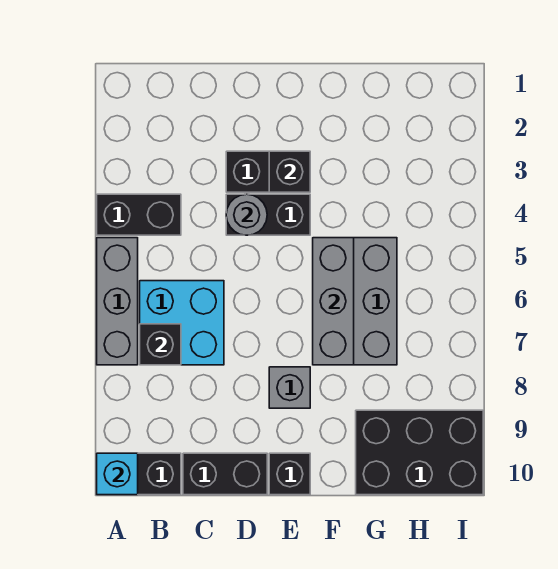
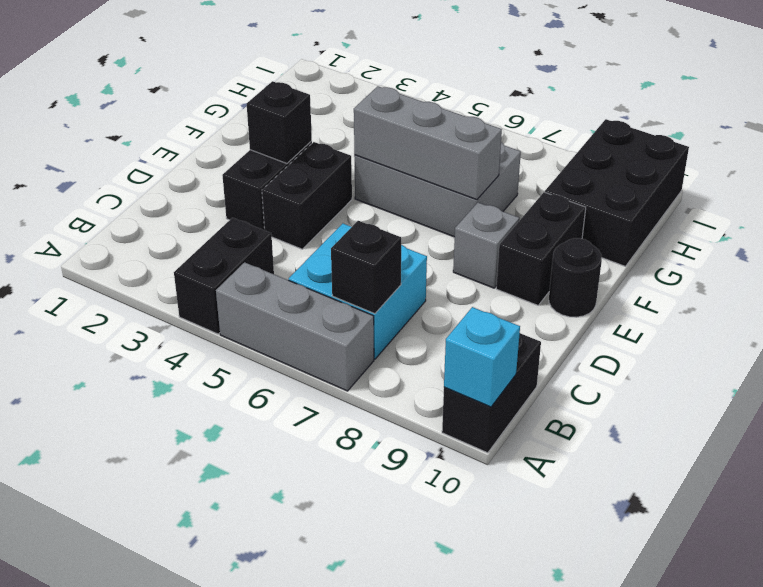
black 1x2 brick [183,453,267,495] -> black 1x2 brick moved to [496,192,586,305]
grey 1x1 round brick [226,194,267,235] -> none
black 1x1 brick [269,453,310,495] -> black 1x1 round brick [549,238,602,317]

